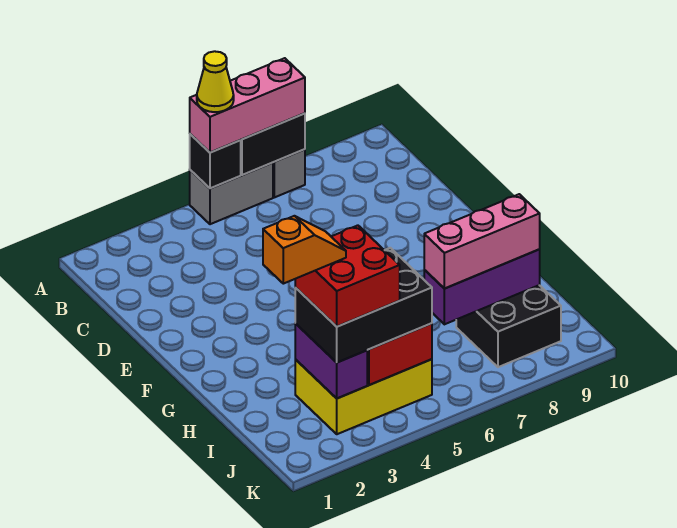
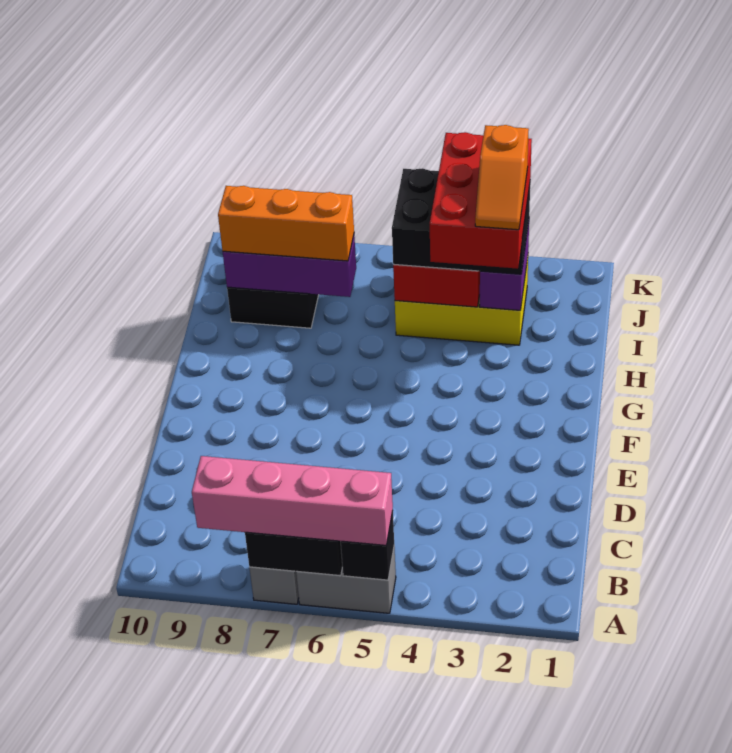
pink 1x3 brick [190,58,305,153] -> pink 1x4 brick [192,456,393,545]
yellow 1x1 cone [197,51,234,112] -> none
orange 1x2 slope [263,216,346,284] -> orange 1x2 slope turned to [475,125,529,230]
red 2x2 brick [295,225,400,327] -> red 2x3 brick [430,132,532,269]
pink 1x3 brick [424,194,540,289] -> orange 1x3 brick [218,186,354,261]

